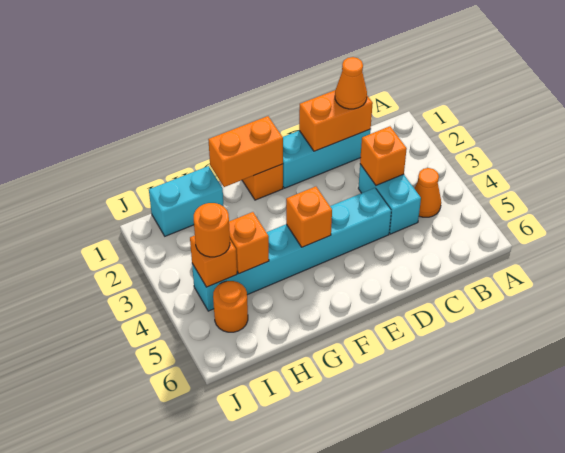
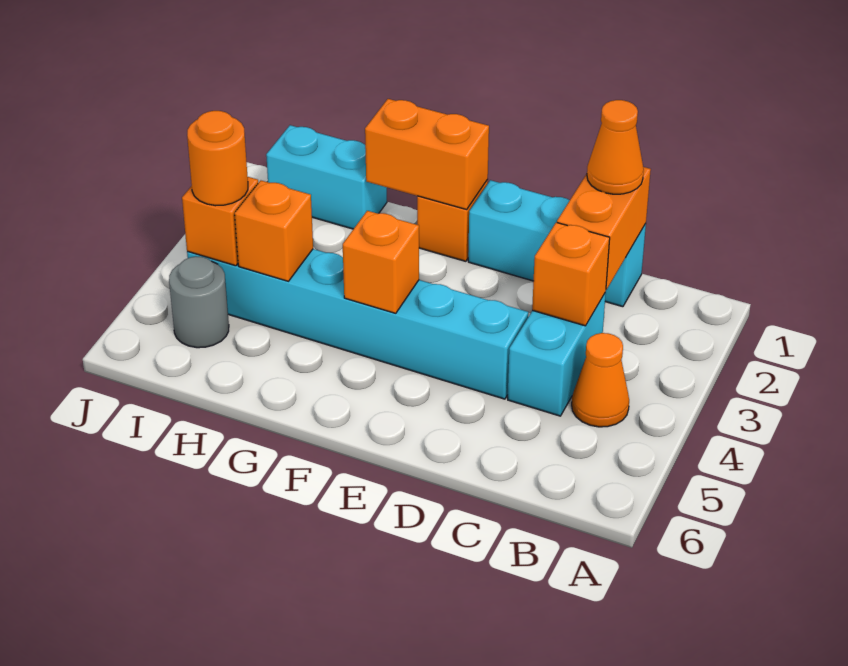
orange 1x2 brick [299,90,373,151] -> orange 1x2 brick turned to [557,167,651,289]
orange 1x1 round brick [213,281,248,332] -> grey 1x1 round brick [169,256,229,348]

